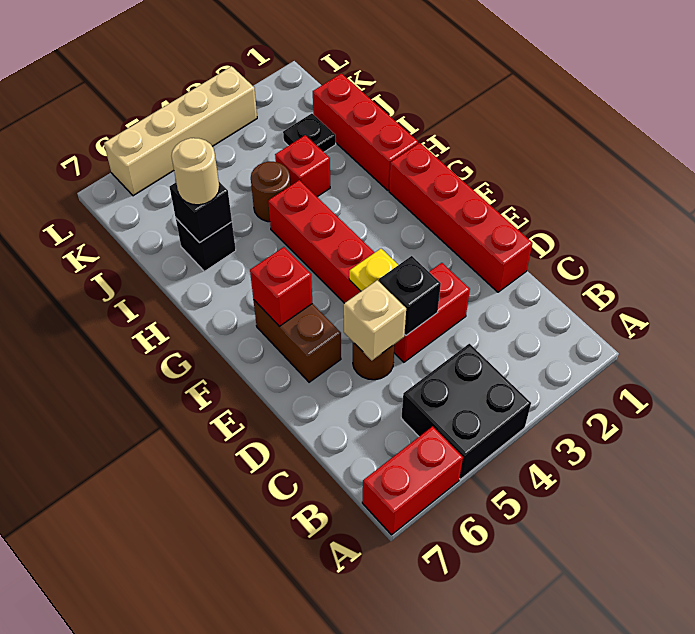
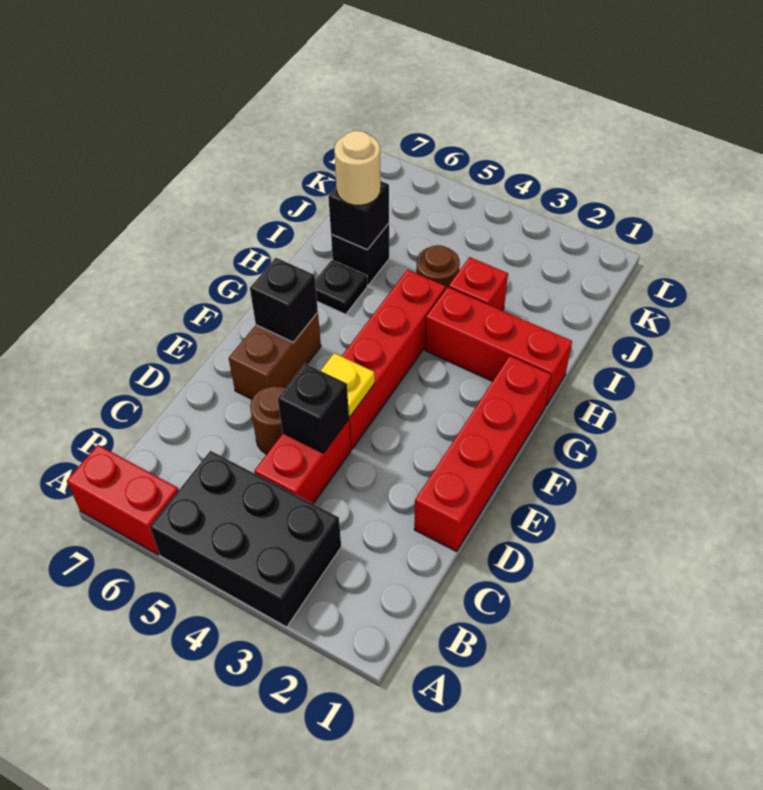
black 2x2 brick [401,344,531,479] -> black 2x3 brick [150,451,341,627]
red 1x2 brick [394,263,470,362] -> red 1x2 brick turned to [254,419,351,504]
tan 1x1 brick [344,280,406,360] -> none
red 1x1 brick [250,247,312,327] -> black 1x1 brick [250,258,318,342]
red 1x3 brick [313,73,418,190] -> red 1x3 brick turned to [425,287,572,405]
black 1x1 plate [283,113,336,152] -> black 1x1 plate moved to [315,260,367,314]
tan 1x4 brick [104,66,257,196] -> none

